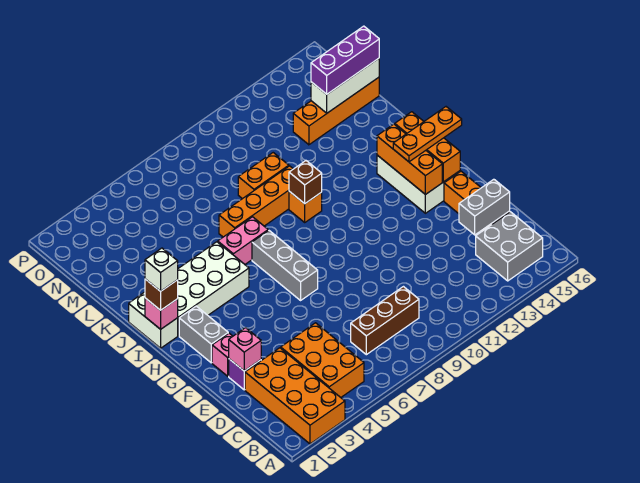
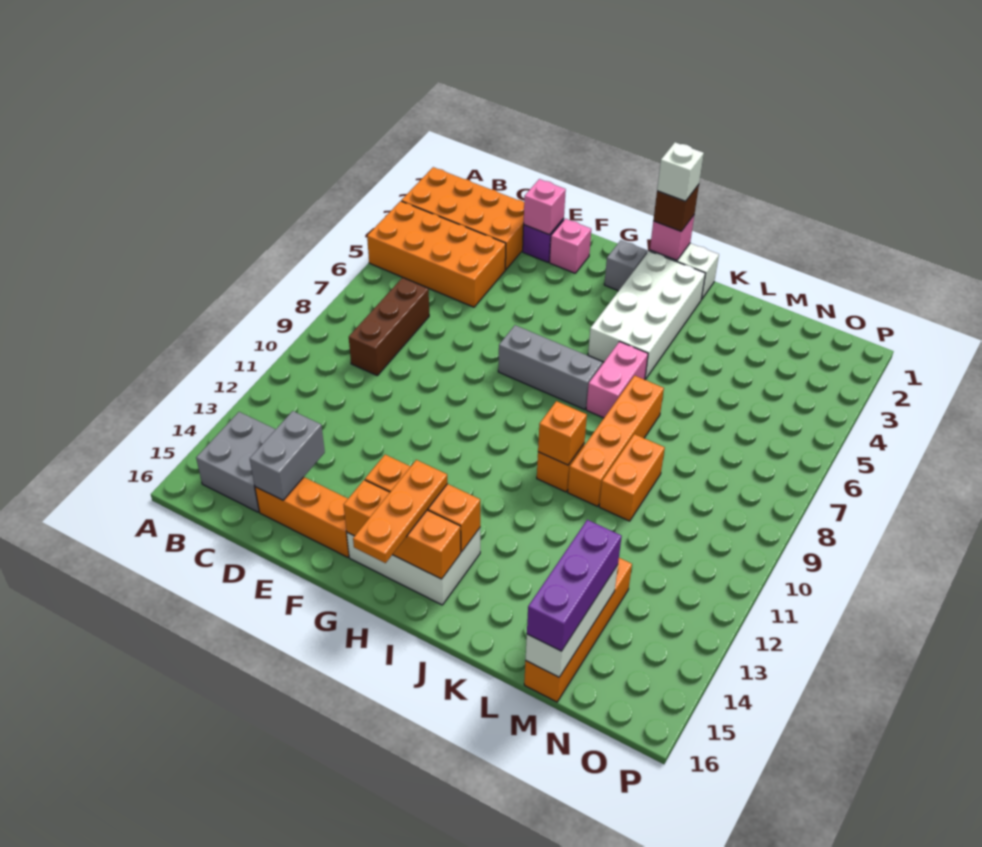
orange 2x3 brick [281,323,364,397] -> orange 2x4 brick [367,201,506,307]
grey 1x2 brick [179,306,228,363] -> grey 1x1 brick [604,240,648,291]
brown 1x1 brick [289,161,322,204] -> orange 1x1 brick [538,401,587,465]

